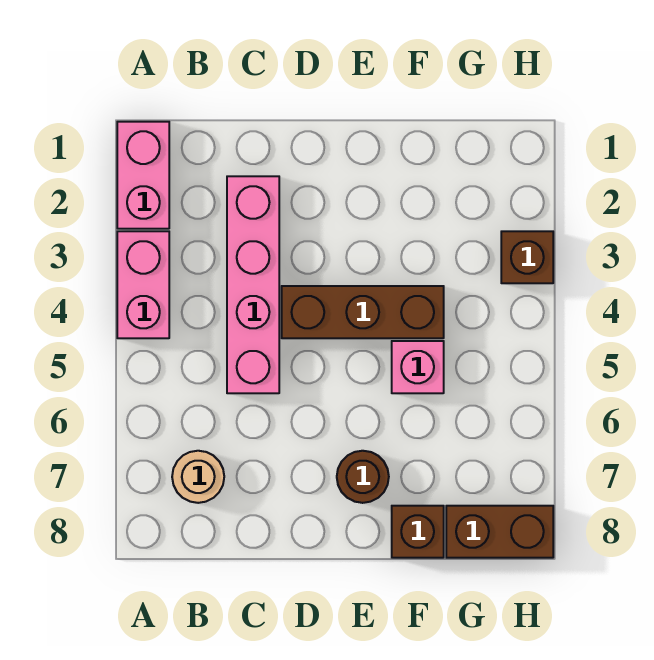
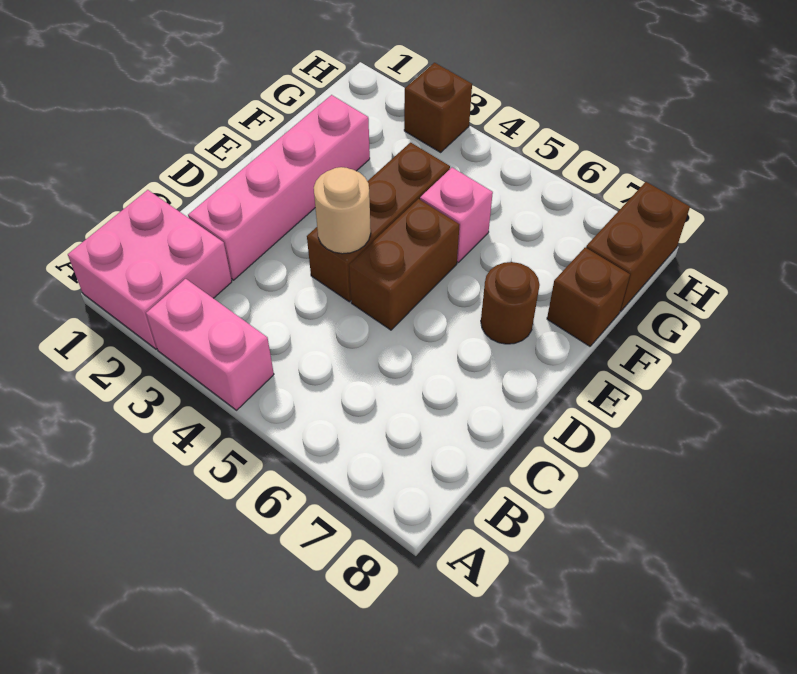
pink 1x2 brick [117,122,169,229] -> pink 2x2 brick [68,190,232,349]
tan 1x1 round brick [172,451,224,503] -> tan 1x1 round brick moved to [314,167,371,254]
pink 1x4 brick [227,176,279,393] -> pink 1x4 brick turned to [188,95,370,280]
none -> brown 1x2 brick [349,199,459,330]

